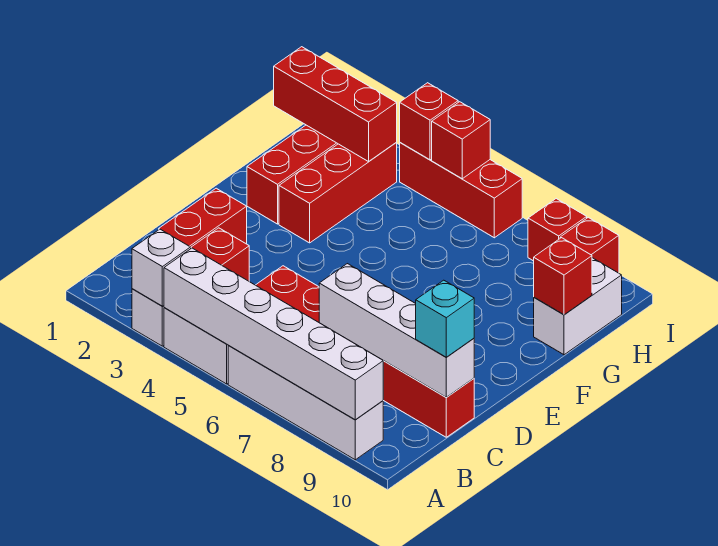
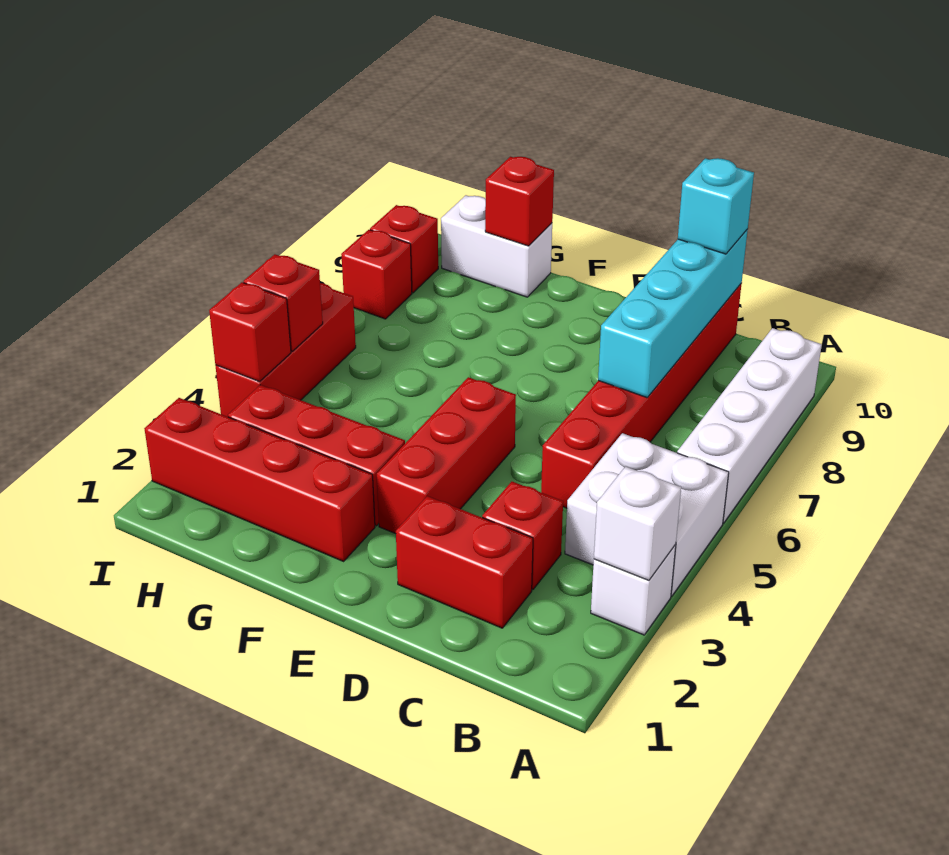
white 1x6 brick [164,248,383,420] -> none
white 1x4 brick [319,264,474,397] -> cyan 1x4 brick [598,229,748,398]
red 1x3 brick [274,47,397,162] -> red 1x3 brick moved to [377,377,516,534]

